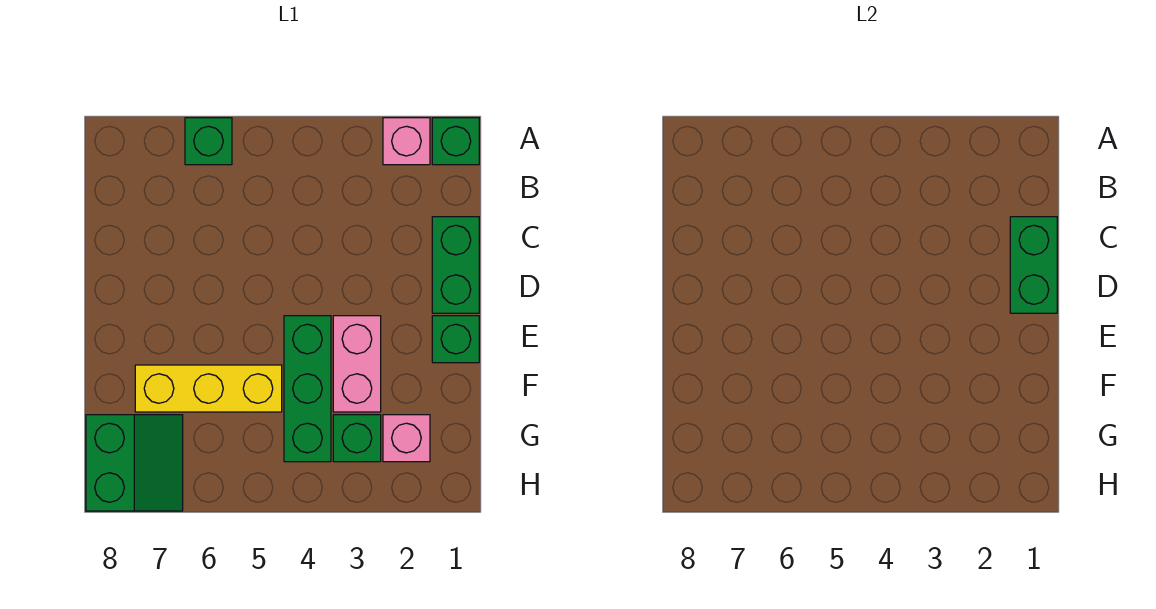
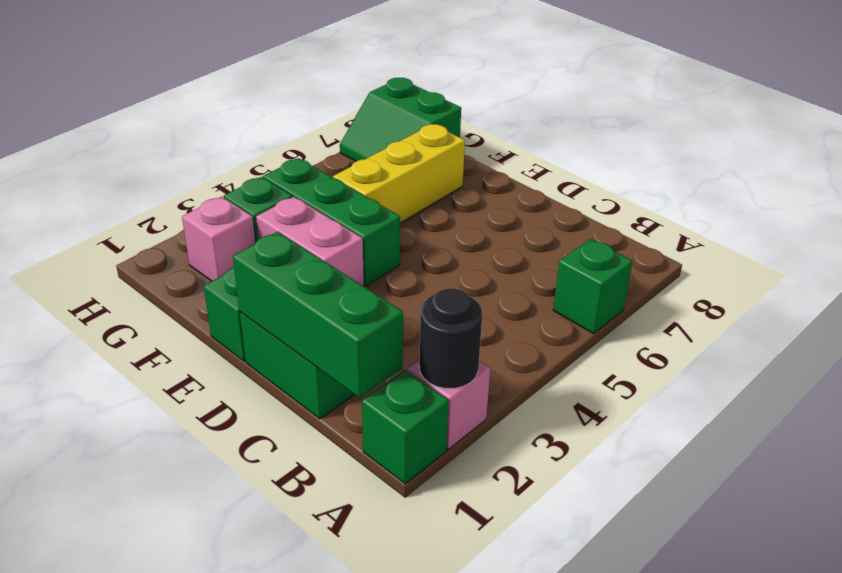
none -> black 1x1 round brick [419,288,482,388]
green 1x2 brick [1010,217,1057,313] -> green 1x3 brick [233,232,403,398]

